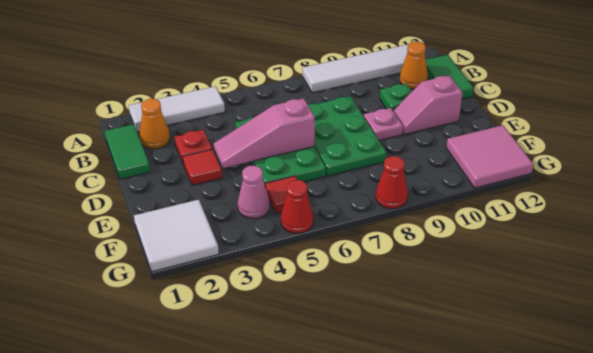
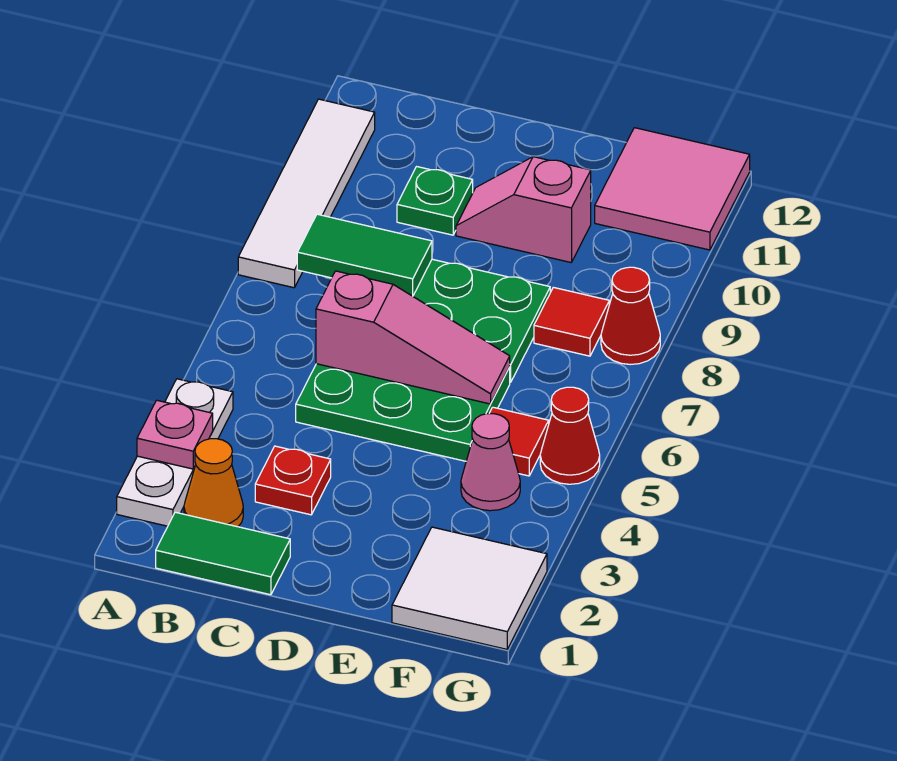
white 1x3 tile [129,86,225,132] -> white 1x3 plate [117,379,233,526]
orange 1x1 cone [400,41,428,89] -> none
green 1x2 tile [426,55,474,99] -> green 1x2 tile moved to [297,214,432,296]
red 1x1 tile [183,150,222,185] -> red 1x1 tile moved to [534,287,609,356]
pink 1x3 slope [214,98,315,168] -> pink 1x3 slope turned to [316,271,510,404]
pink 1x1 plate [364,108,403,140] -> pink 1x1 plate moved to [137,400,213,469]
pink 1x2 slope [393,75,463,134] -> pink 1x2 slope turned to [456,157,591,262]

